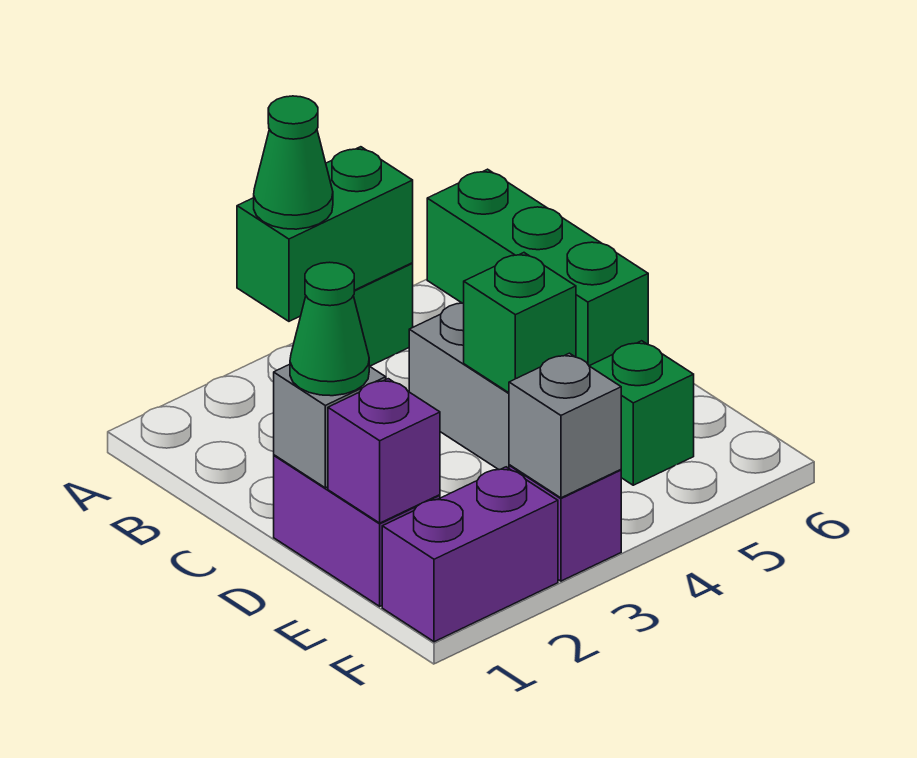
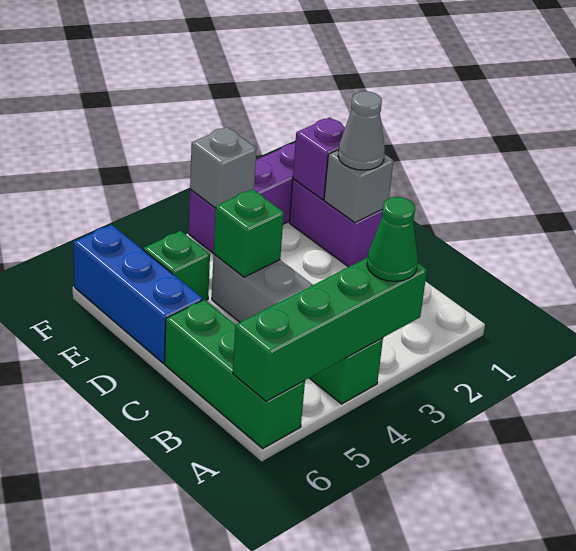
green 1x2 brick [237,147,413,321] -> green 1x4 brick [233,257,427,402]
green 1x1 cone [290,262,369,396] -> grey 1x1 cone [338,91,385,170]
none -> blue 1x3 brick [73,225,203,363]

